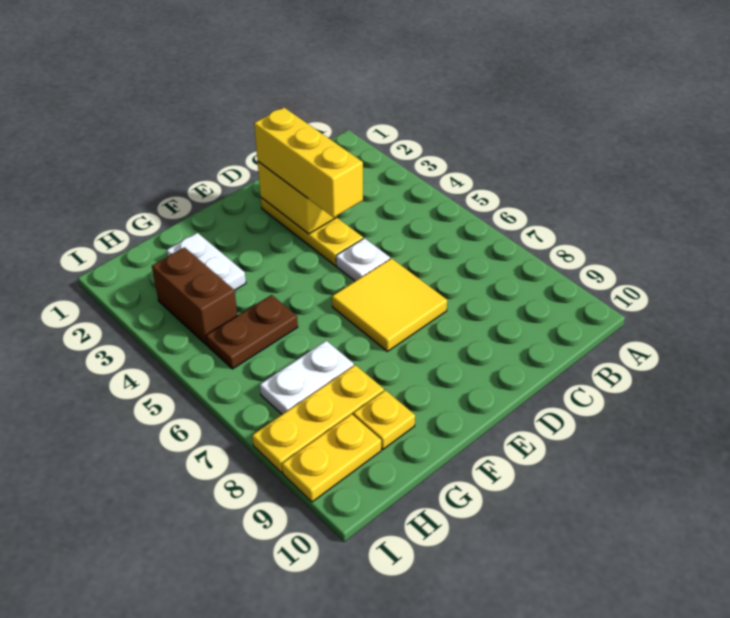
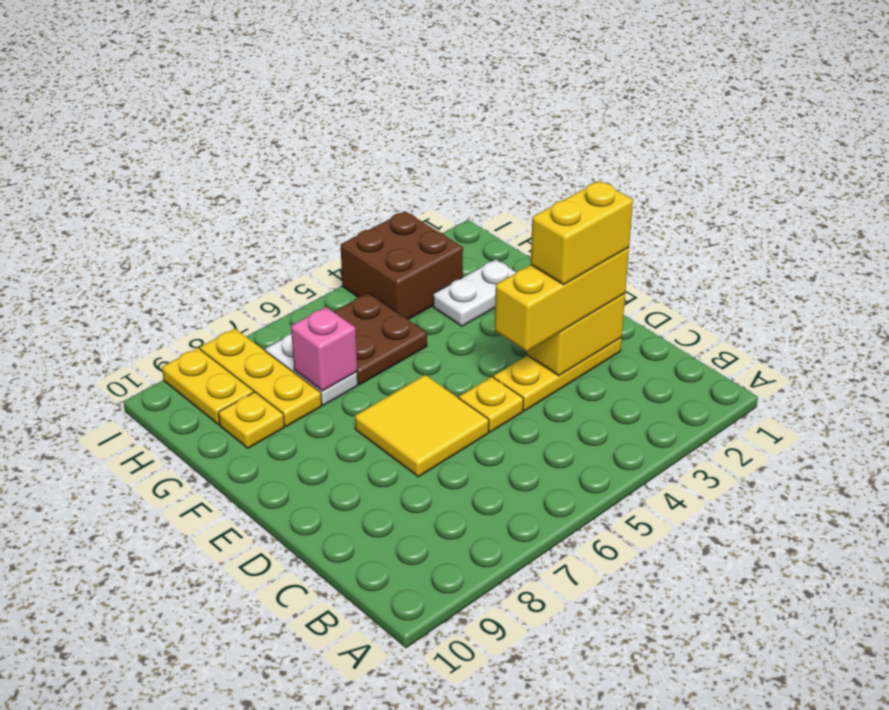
none -> yellow 1x2 brick [531,181,633,285]
white 1x1 plate [336,238,390,281] -> yellow 1x1 plate [459,377,523,432]
brown 1x2 plate [206,295,298,369] -> brown 2x2 plate [334,293,427,385]
none -> pink 1x1 brick [291,307,357,391]
brown 1x2 brick [152,247,238,345] -> brown 2x2 brick [341,211,463,319]

